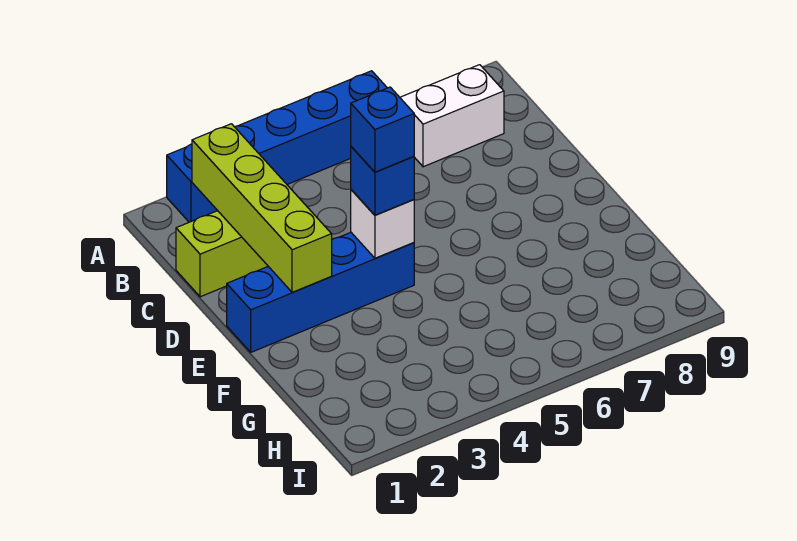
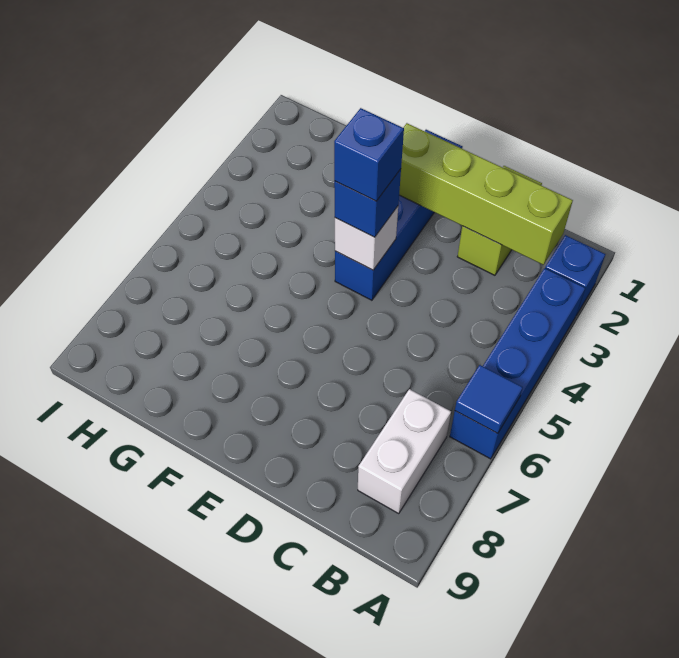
none -> blue 1x1 tile [455,365,523,433]

